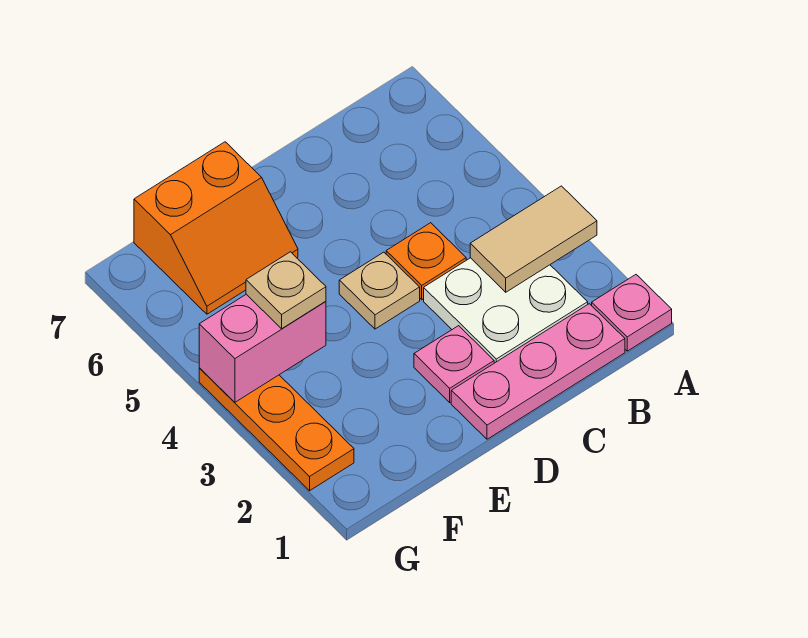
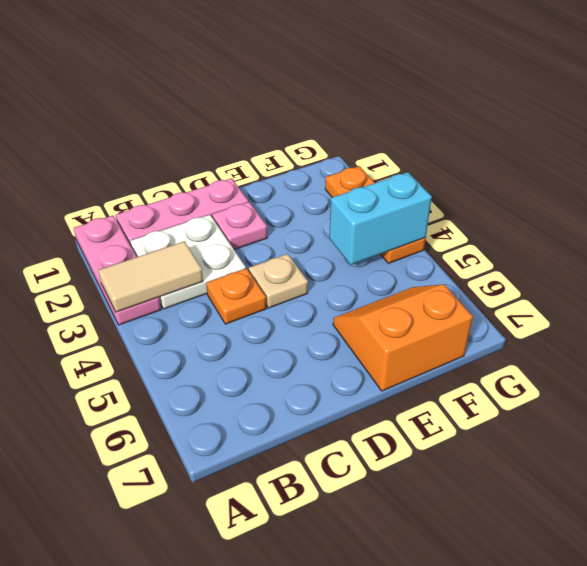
pink 1x1 plate [592,275,672,351] -> pink 1x3 plate [74,216,161,325]
pink 1x2 brick [199,294,326,402] -> cyan 1x2 brick [329,172,432,265]
tan 1x1 plate [246,252,326,329] -> none

